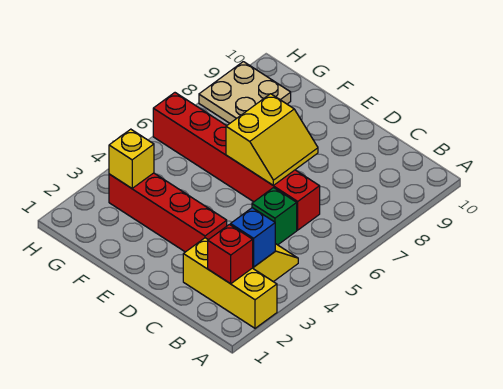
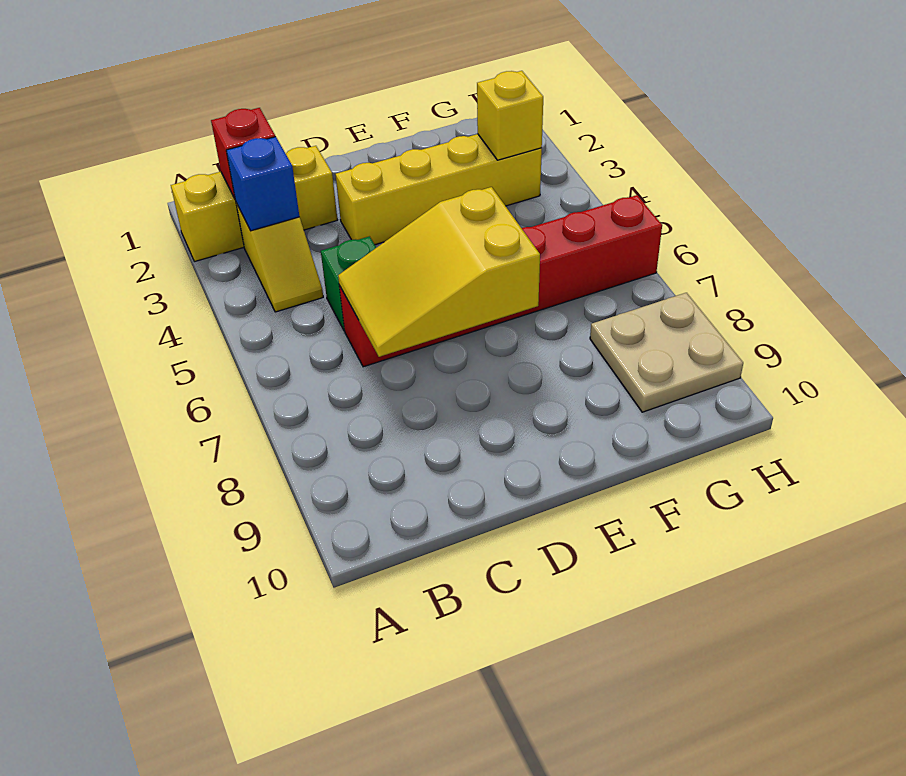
red 1x4 brick [109,173,227,252] -> yellow 1x4 brick [335,134,542,245]
yellow 2x2 slope [226,94,318,185] -> yellow 2x3 slope [338,187,540,357]

